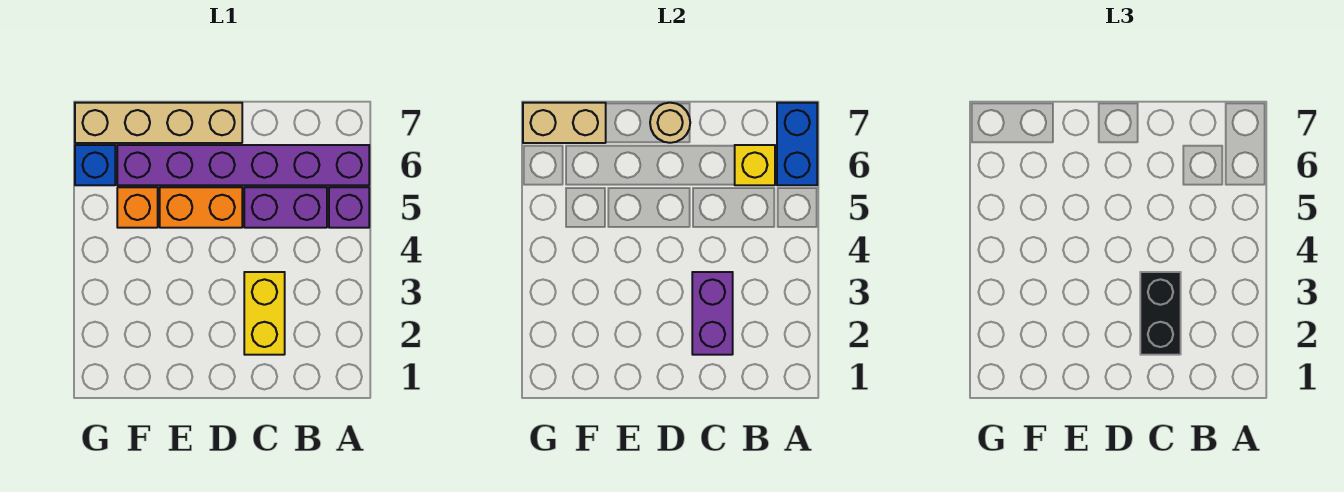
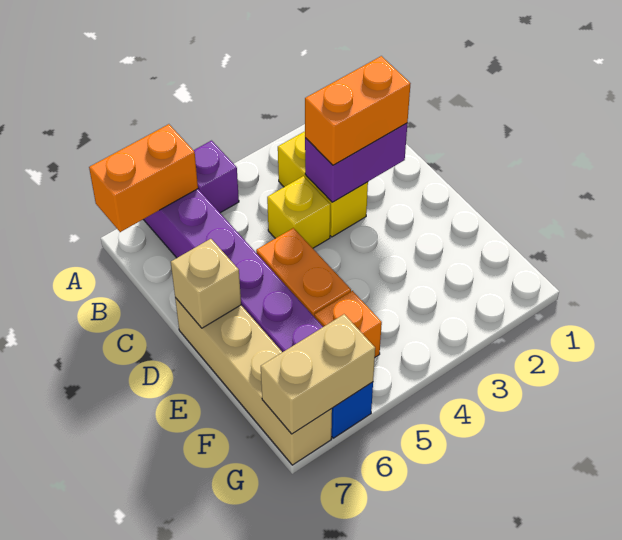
blue 1x2 brick [777,103,817,185] -> orange 1x2 brick [89,124,198,232]
purple 1x2 brick [244,187,327,228] -> none
yellow 1x1 brick [735,145,775,185] -> yellow 1x1 brick moved to [267,176,330,248]
yellow 1x2 brick [244,272,285,355] -> yellow 1x2 brick turned to [278,131,368,237]
black 1x2 brick [1140,272,1181,355] -> orange 1x2 brick [305,56,411,165]
tan 1x1 round brick [650,103,690,143] -> tan 1x1 brick [171,239,241,328]
tan 1x2 brick [523,103,606,143] -> tan 1x2 brick turned to [261,314,375,434]

